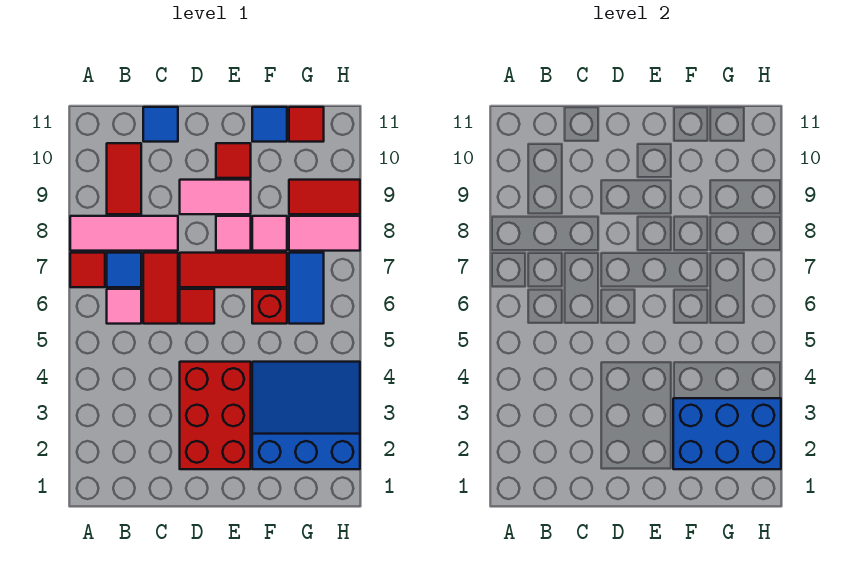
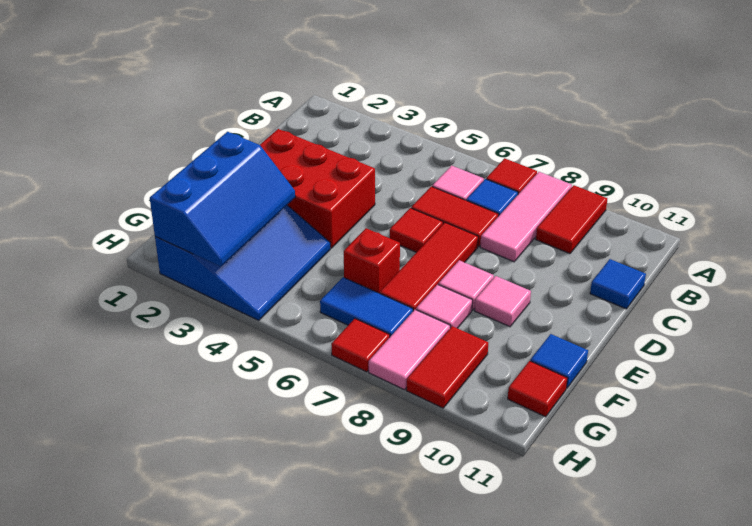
red 1x2 tile [107,143,141,214] -> red 1x2 tile turned to [536,185,607,254]
pink 1x2 tile [180,180,251,214] -> pink 1x1 tile [475,276,531,327]
red 1x1 tile [216,143,251,178] -> red 1x1 tile moved to [331,319,390,372]
blue 2x3 brick [673,398,781,469] -> blue 2x3 slope [150,132,295,267]

